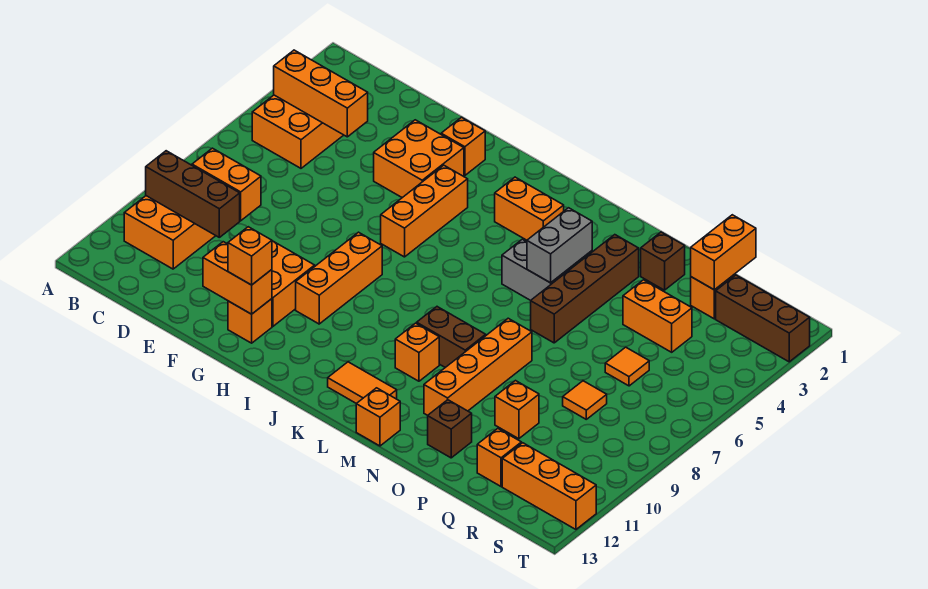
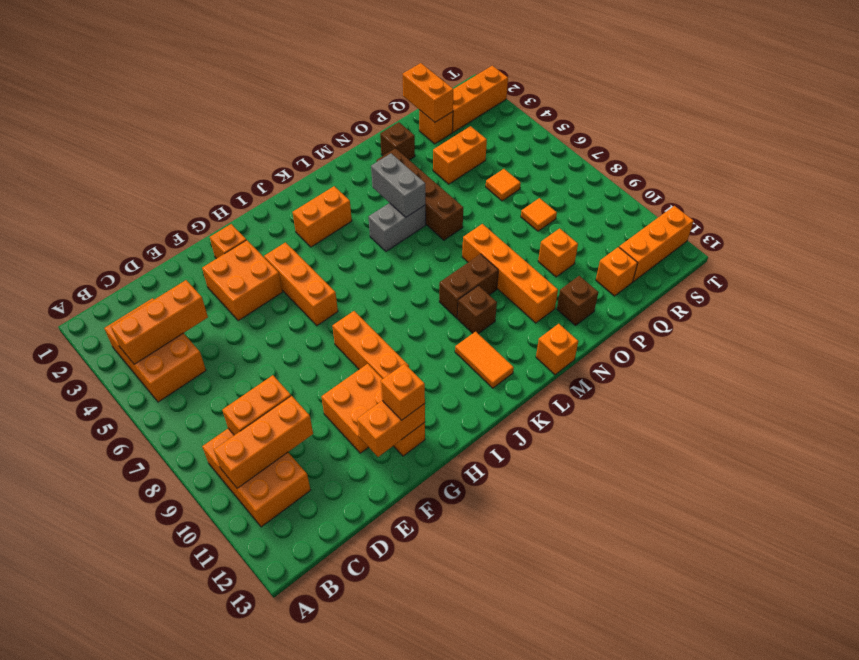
brown 1x3 brick [146,151,240,237] -> orange 1x3 brick [214,396,313,488]
orange 1x2 tile [328,362,397,404] -> orange 1x2 tile turned to [455,331,514,388]
orange 1x1 brick [395,323,439,381] -> brown 1x1 brick [458,286,497,334]
brown 1x3 brick [716,275,810,362] -> orange 1x3 brick [452,66,508,132]

